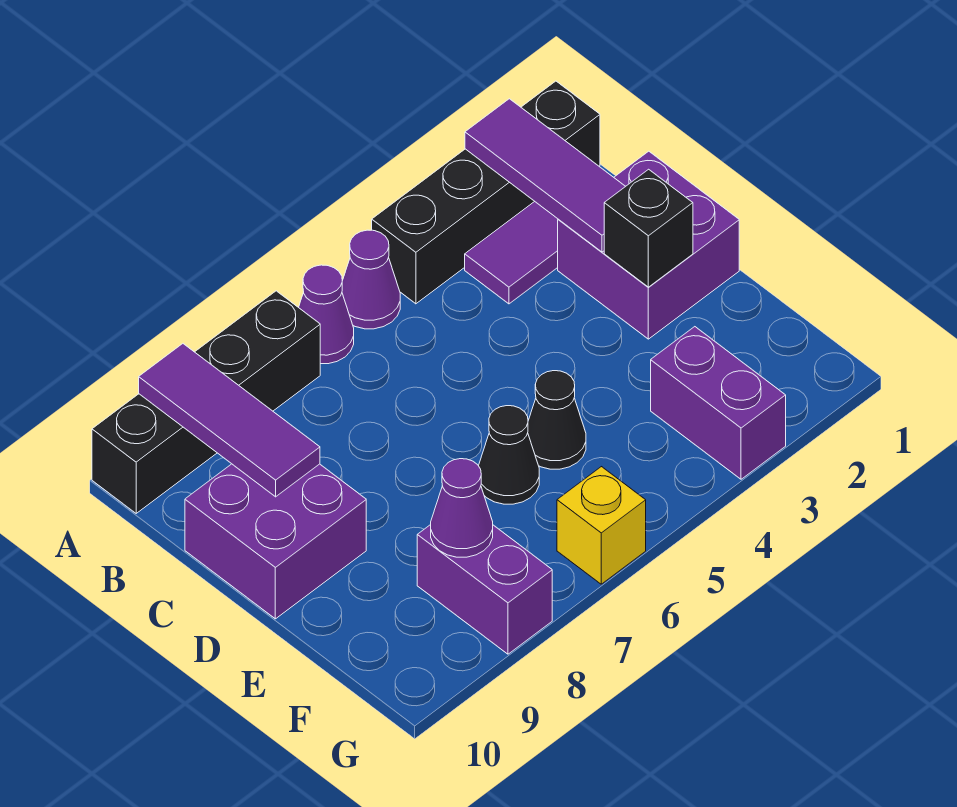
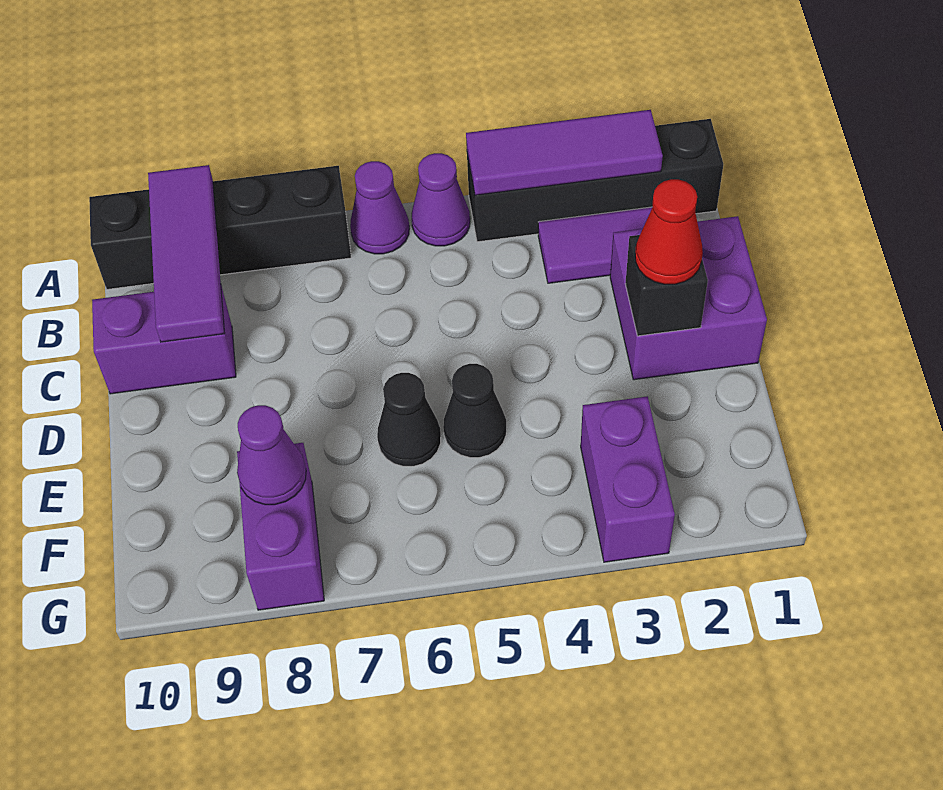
purple 1x3 tile [465,99,626,252] -> purple 1x3 tile turned to [466,110,663,195]
purple 2x2 brick [185,464,366,619] -> purple 1x2 brick [92,286,236,394]
none -> red 1x1 cone [635,179,703,284]
yellow 1x1 brick [557,467,646,584] -> none

